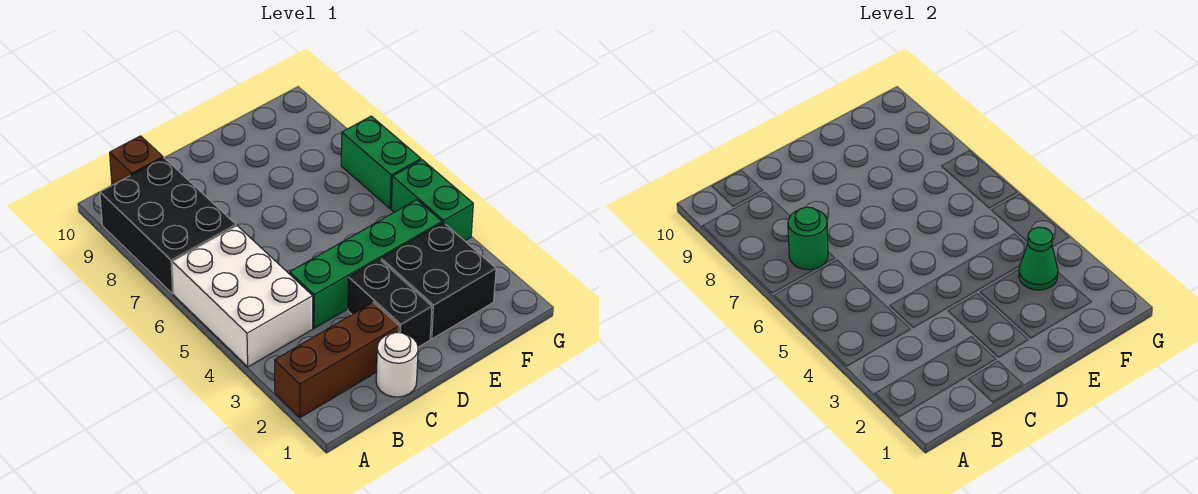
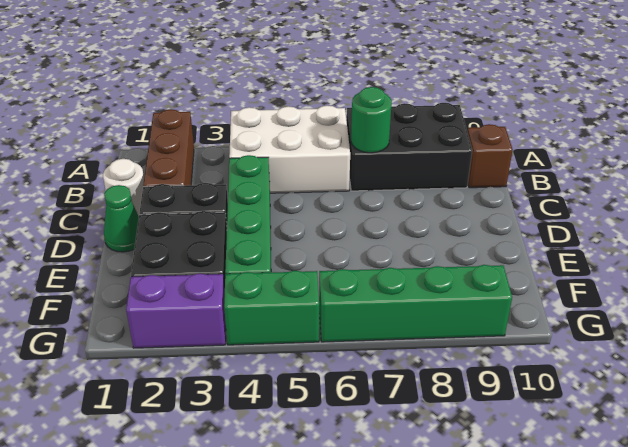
green 1x1 cone [1019,227,1058,290] -> green 1x1 cone moved to [104,185,139,252]
none -> purple 1x2 brick [126,273,226,348]
green 1x2 brick [341,116,421,209] -> green 1x4 brick [319,265,512,342]

